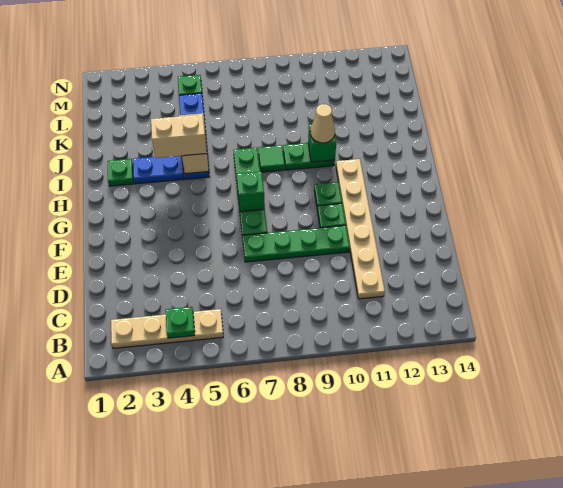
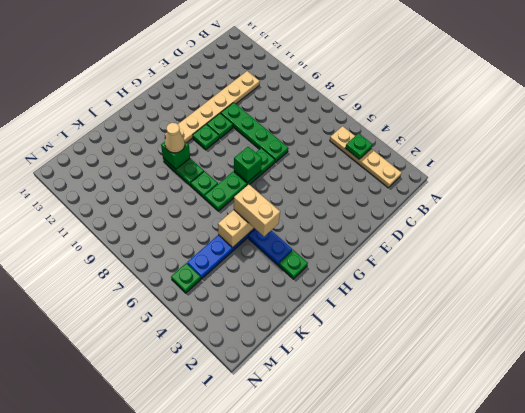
green 1x1 tile [258,145,285,172] -> green 1x1 plate [191,171,218,198]

